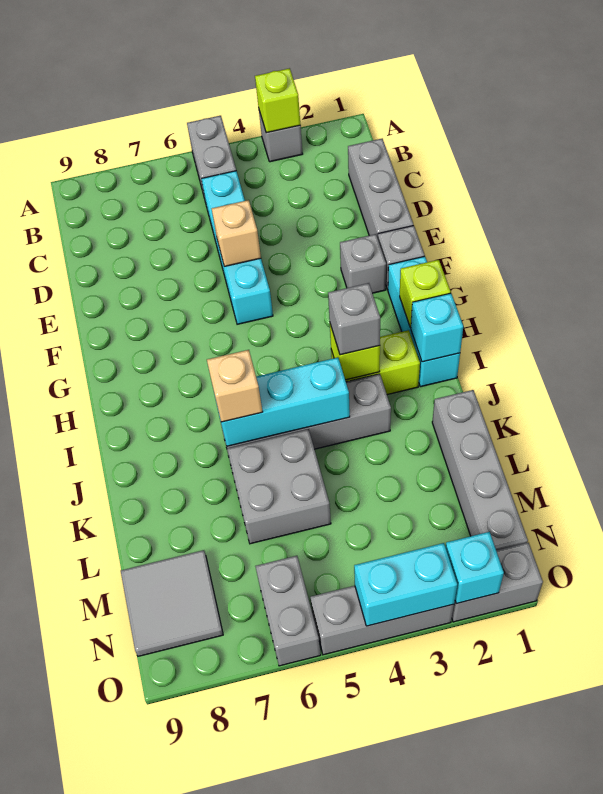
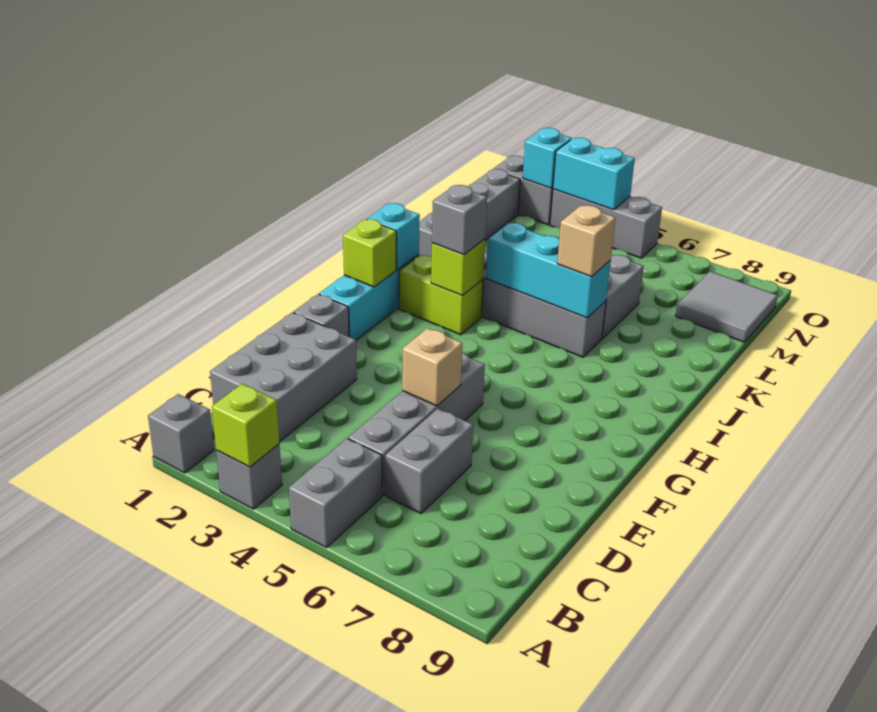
grey 1x3 brick [348,139,413,238] -> grey 2x3 brick [210,312,357,442]
cyan 1x4 brick [201,171,273,324] -> grey 1x4 brick [348,353,485,495]
grey 1x1 brick [340,234,386,293] -> grey 1x1 brick moved to [148,394,214,473]
grey 1x2 brick [255,556,321,666] -> grey 1x2 brick moved to [385,409,473,513]

